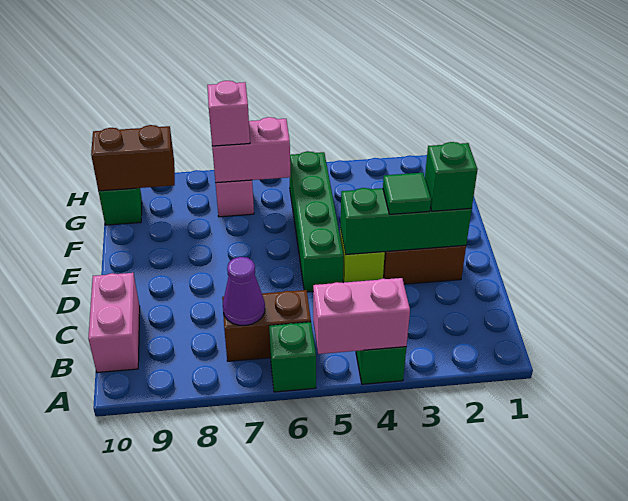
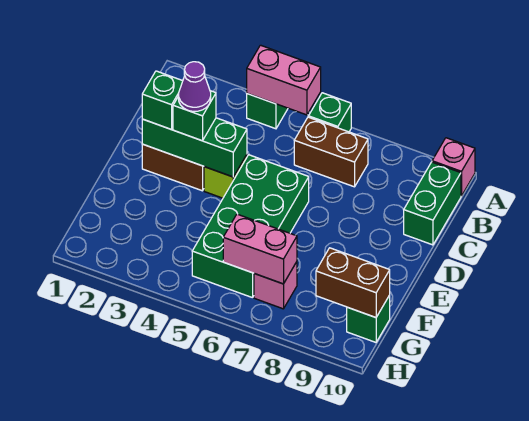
purple 1x1 cone [223,257,265,325] -> purple 1x1 cone moved to [179,62,211,111]
pink 1x2 brick [88,273,140,372] -> green 1x2 brick [404,162,461,245]
green 1x1 tile [383,173,431,214] -> green 1x1 brick [173,91,216,141]
green 1x4 brick [290,151,344,292] -> green 2x4 brick [192,155,309,298]
pink 1x1 brick [207,81,250,146] -> pink 1x1 brick moved to [432,138,475,196]

